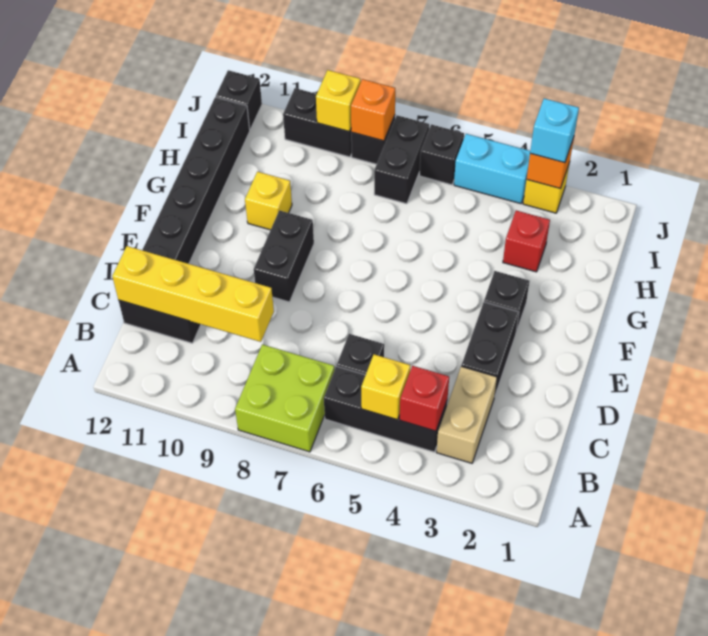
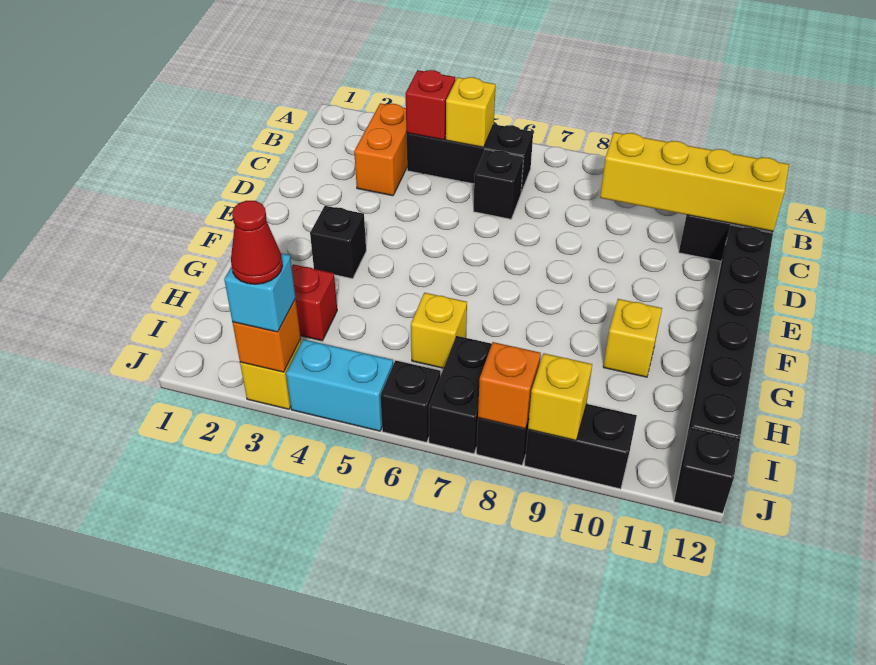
lime 2x2 brick [235,344,335,452] -> none
tan 1x2 brick [436,366,497,463] -> orange 1x2 brick [354,103,407,196]
black 1x2 brick [461,302,519,395] -> none
black 1x2 brick [254,210,314,302] -> none
none -> yellow 1x1 brick [411,293,467,368]
none -> red 1x1 cone [231,201,283,284]

